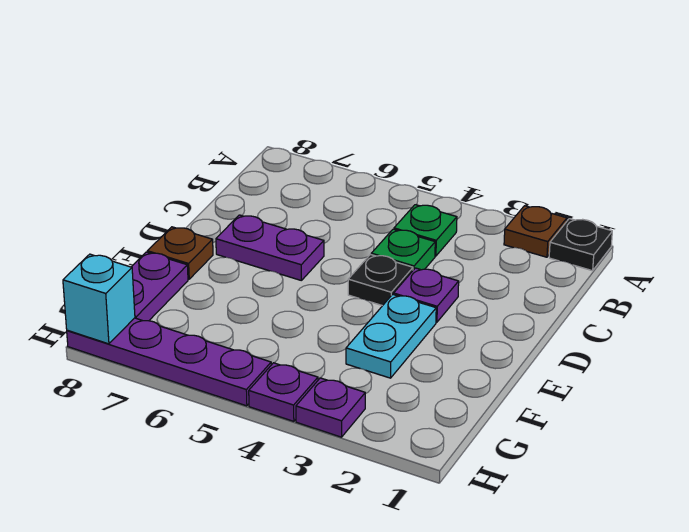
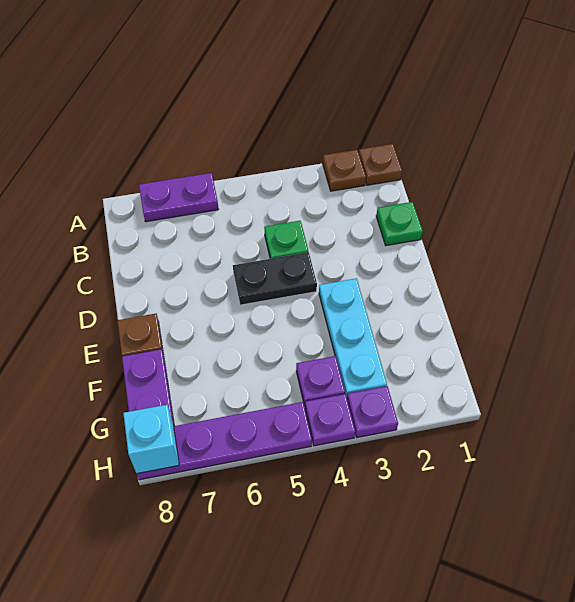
black 1x1 plate [549,219,612,271] -> brown 1x1 plate [359,144,402,185]
green 1x1 plate [394,205,457,256] -> green 1x1 plate moved to [376,202,423,246]
purple 1x1 plate [394,268,459,322] -> purple 1x1 plate moved to [296,356,345,406]
black 1x1 plate [348,255,413,306] -> black 1x2 plate [233,252,317,305]
purple 1x2 plate [216,215,324,281] -> purple 1x2 plate moved to [139,173,218,222]
cyan 1x2 plate [346,294,436,378] -> cyan 1x3 plate [319,278,387,397]

